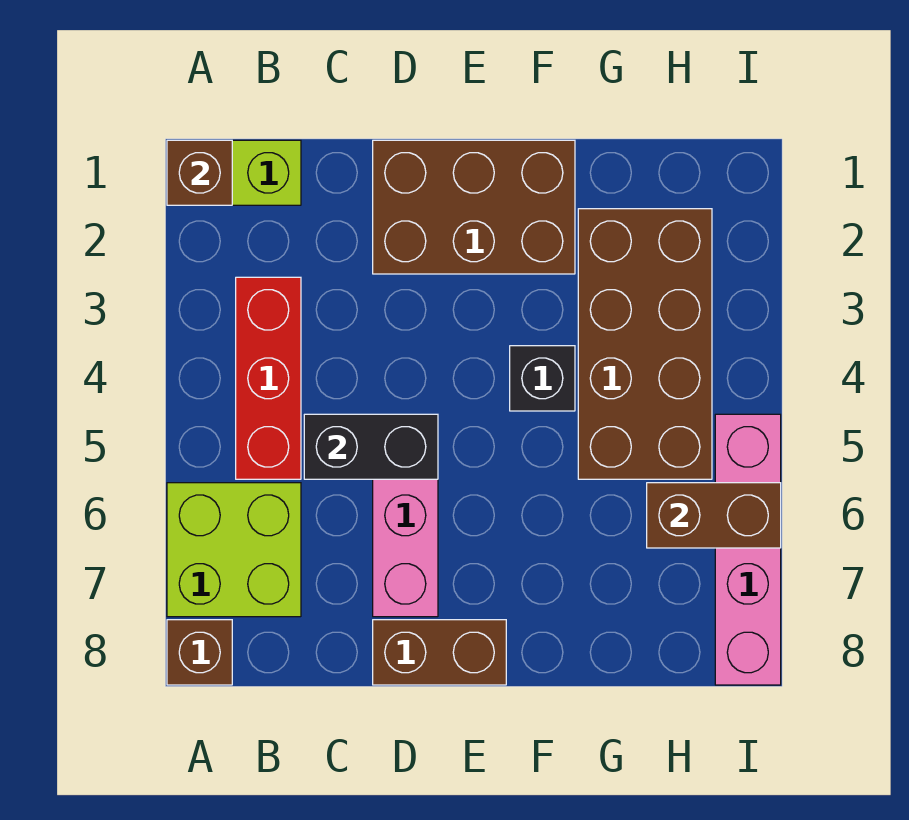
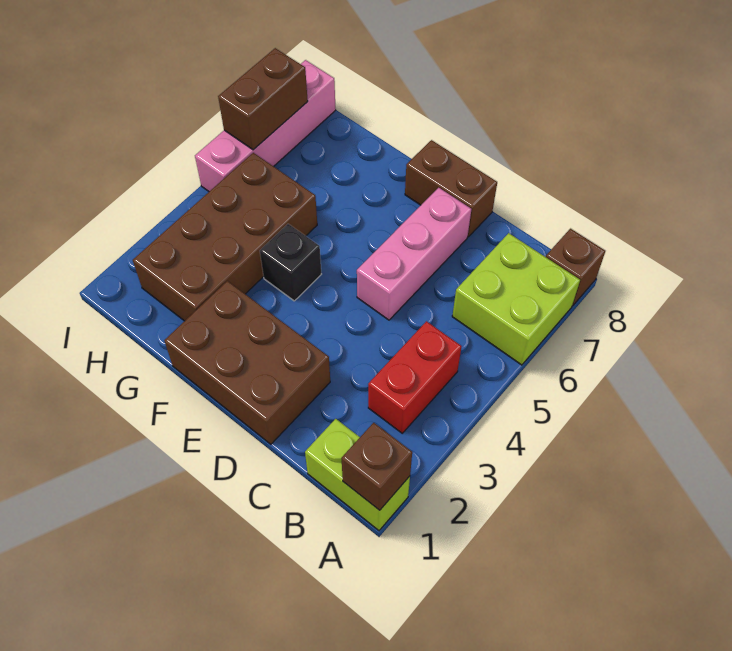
red 1x3 brick [236,277,301,479] -> red 1x2 brick [368,321,461,433]
black 1x2 brick [304,414,438,479] -> none
brown 1x2 brick [647,483,781,548] -> brown 1x2 brick turned to [218,48,308,150]

